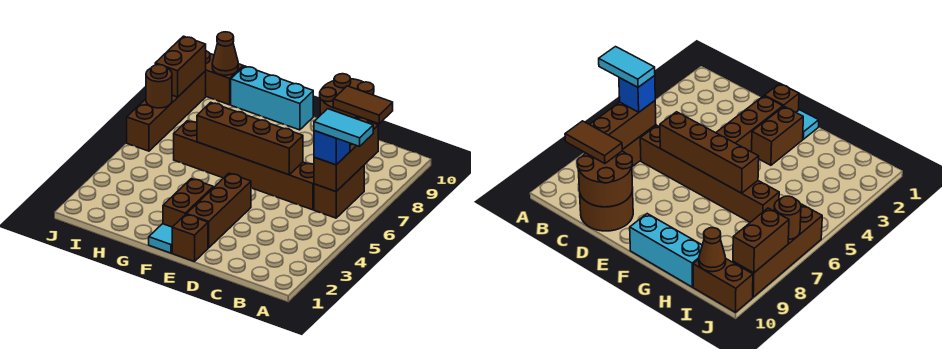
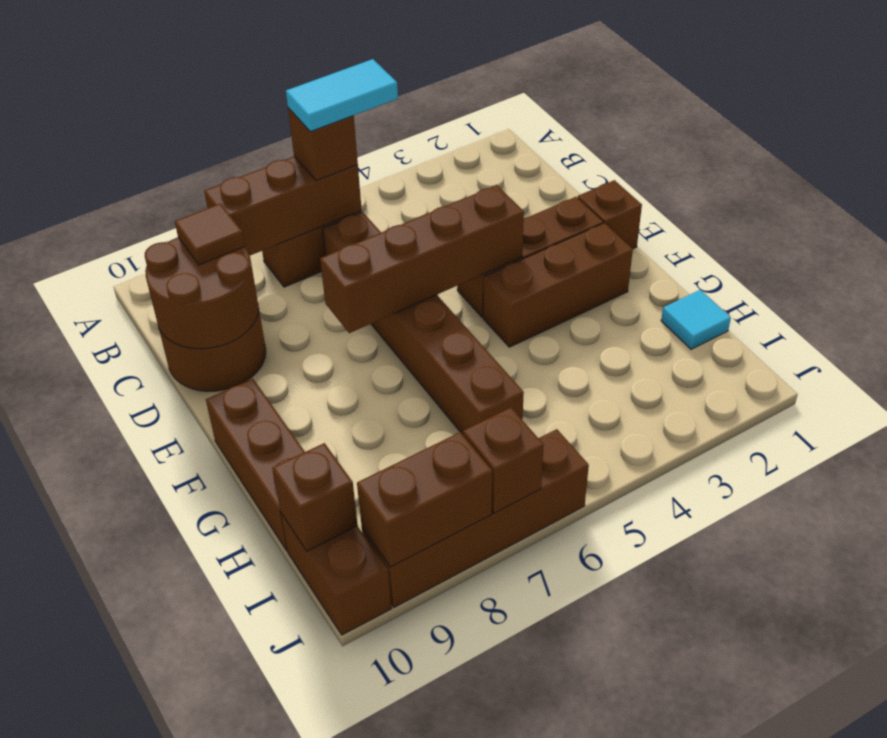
cyan 1x2 tile [314,109,373,146] -> cyan 1x2 tile turned to [286,59,398,132]
blue 1x1 brick [314,131,350,165] -> brown 1x1 brick [288,108,358,181]
brown 1x2 tile [333,86,393,124] -> brown 1x1 tile [175,204,245,265]
brown 1x4 brick [197,102,303,175] -> brown 1x4 brick turned to [320,185,524,333]
cyan 1x1 tile [149,224,172,253] -> cyan 1x1 tile moved to [661,290,731,349]
brown 1x2 brick [163,179,213,227] -> brown 1x3 brick [483,223,633,347]
cyan 1x3 brick [231,66,313,130] -> brown 1x3 brick [206,379,305,551]
brown 1x1 cone [212,32,238,75] -> brown 1x1 brick [273,443,358,551]
brown 1x1 round brick [146,65,172,108] -> brown 1x1 brick [463,408,544,513]

